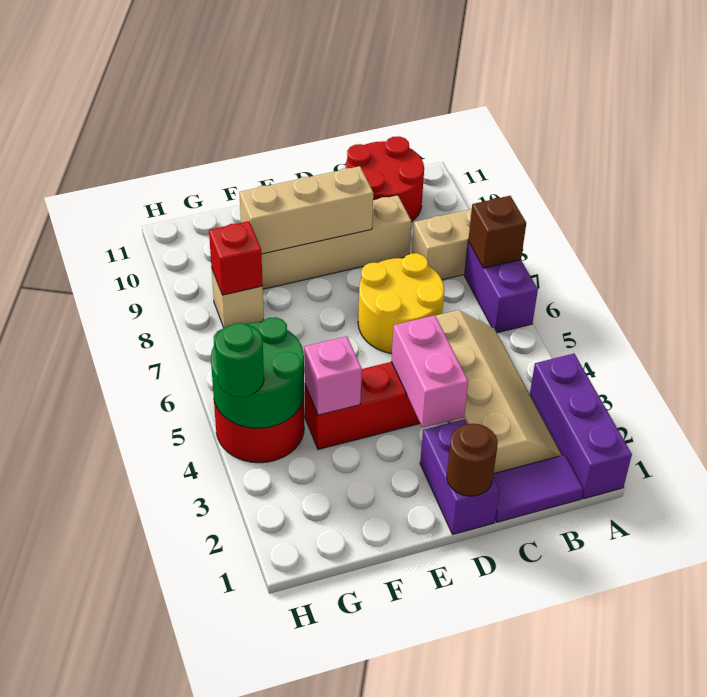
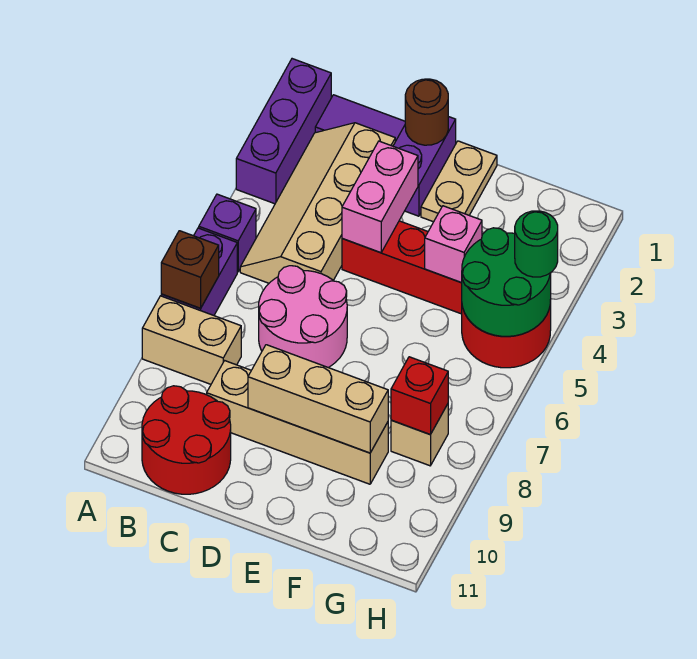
none -> purple 1x1 brick [199,194,256,272]
yellow 2x2 round brick [358,253,444,354] -> pink 2x2 round brick [259,266,347,368]
none -> tan 1x2 plate [421,141,497,222]

